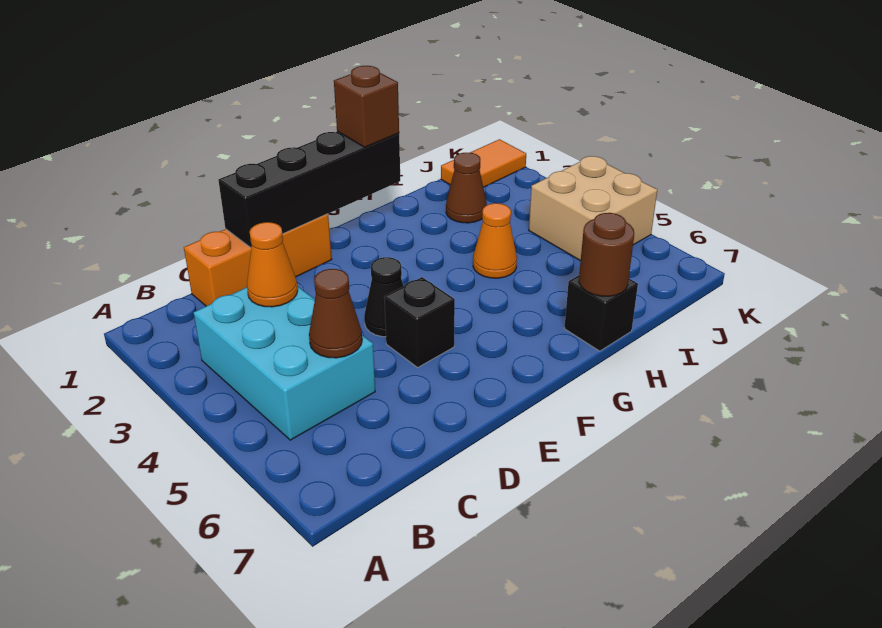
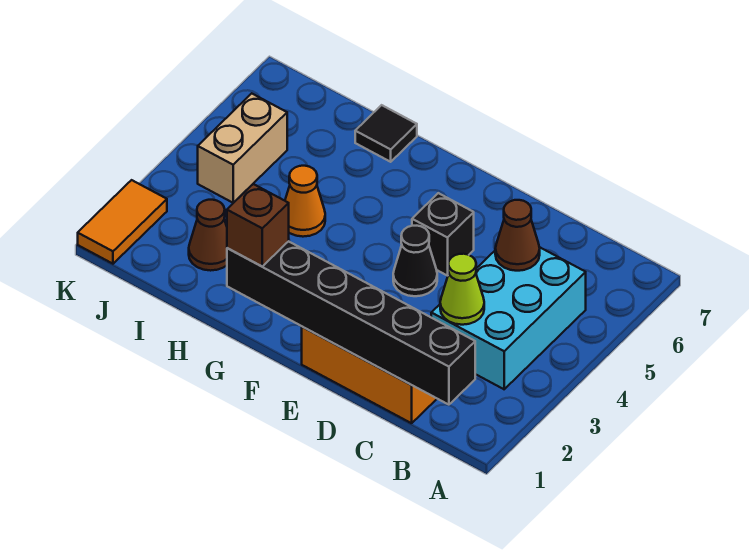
orange 1x1 cone [247,222,298,307] -> lime 1x1 cone [440,254,484,325]
black 1x4 brick [218,131,400,248] -> black 1x6 brick [227,241,475,405]
black 1x1 brick [564,275,638,351] -> black 1x1 tile [355,105,417,162]
brown 1x1 round brick [579,213,634,296] -> none
orange 1x2 tile [441,139,526,187] -> orange 1x2 tile turned to [78,180,167,264]
tan 2x2 brick [529,156,657,261] -> tan 1x2 brick [198,93,287,203]

